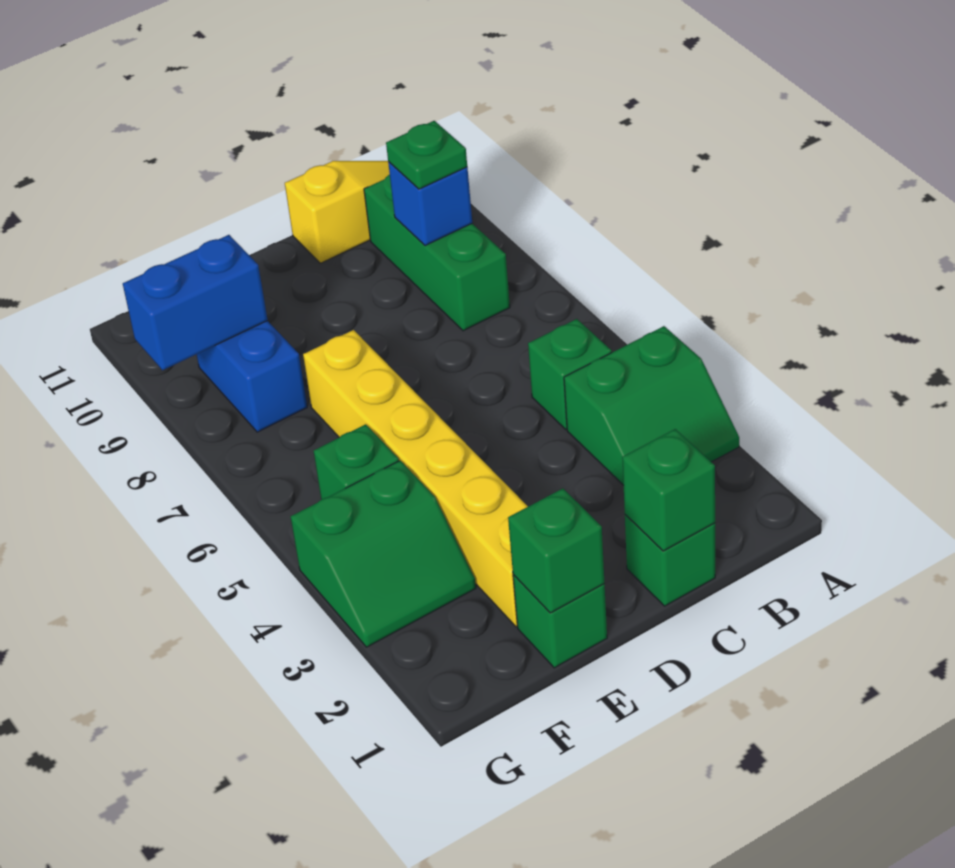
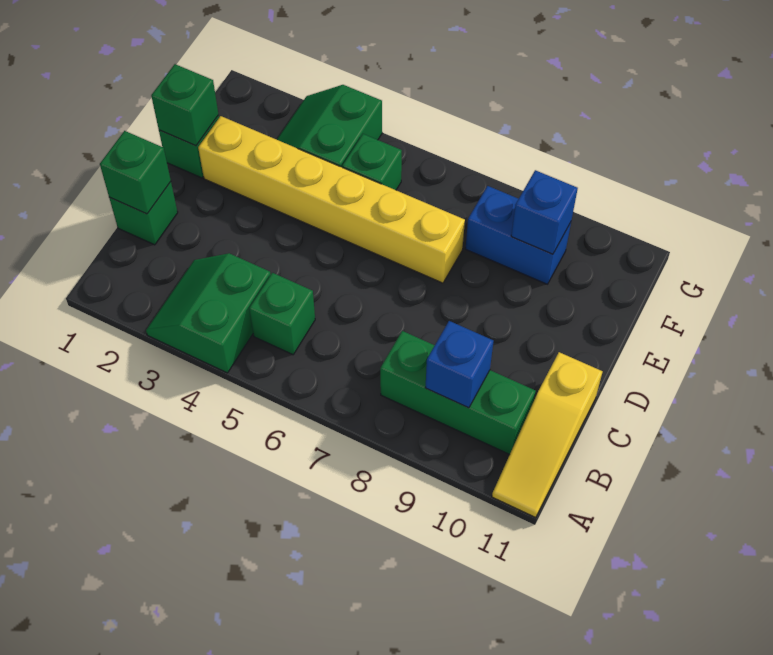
green 1x1 plate [386,121,467,189] -> none
blue 1x2 brick [123,235,268,370] -> blue 1x1 brick [511,170,578,254]

